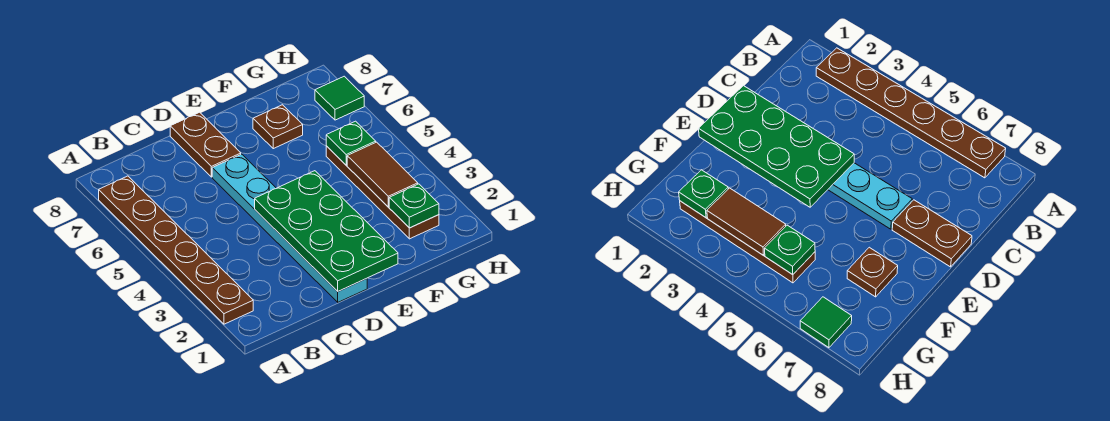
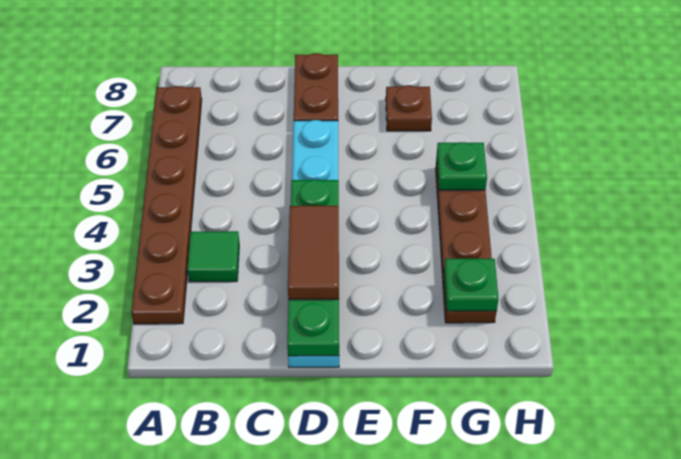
green 2x4 plate [255,171,398,291] -> green 1x4 plate [287,180,339,356]
brown 1x2 tile [347,142,418,207] -> brown 1x2 tile moved to [288,206,339,299]
green 1x1 tile [315,76,364,120] -> green 1x1 tile moved to [187,231,239,282]

